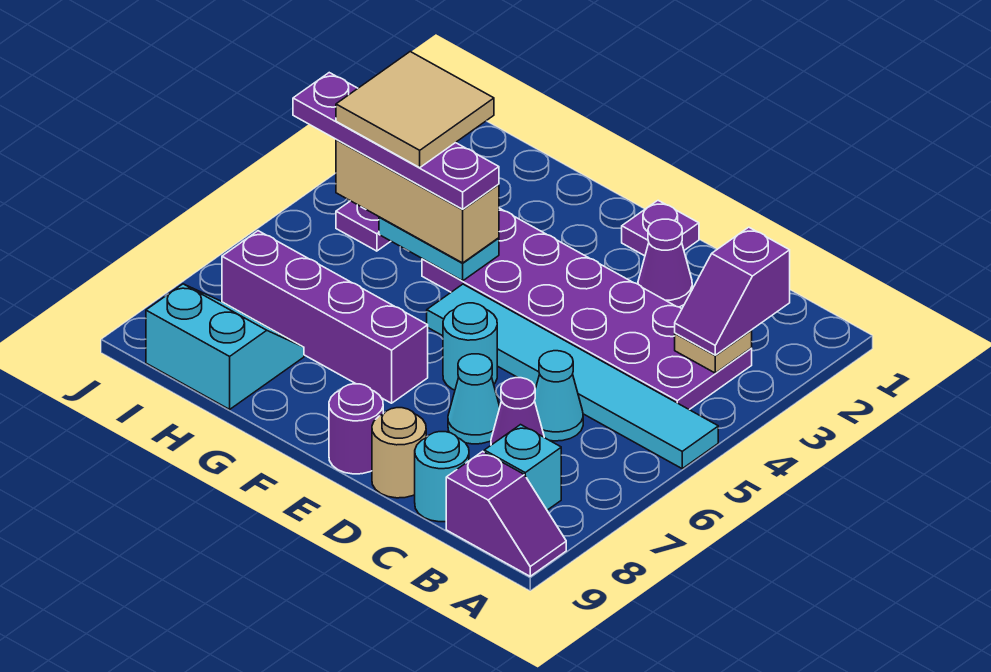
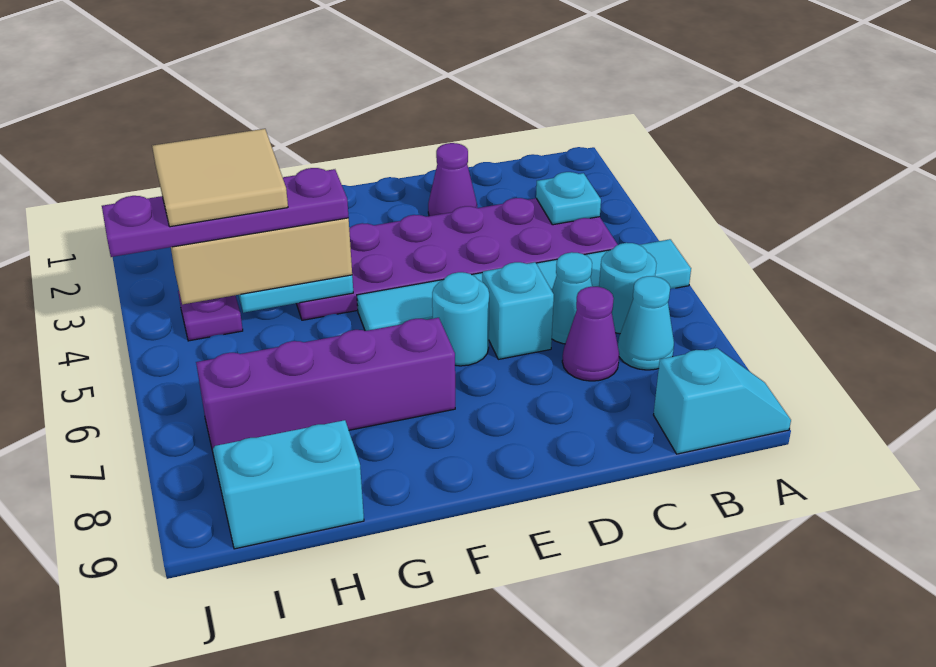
purple 1x2 slope [446,451,566,576] -> cyan 1x2 slope [654,348,791,454]
purple 1x2 slope [675,227,790,355] -> none
tan 1x1 plate [675,331,752,373] -> cyan 1x1 plate [536,172,601,225]
cyan 1x1 brick [484,425,561,510] -> cyan 1x1 brick moved to [482,262,554,359]
cyan 1x1 round brick [415,432,469,522] -> cyan 1x1 round brick moved to [599,243,657,334]
cyan 1x1 cone [448,354,500,444] -> cyan 1x1 cone moved to [618,276,674,370]
tan 1x1 round brick [372,408,426,498] -> none
purple 1x1 plate [622,200,699,256] -> none
purple 1x1 round brick [329,384,383,474] -> none

